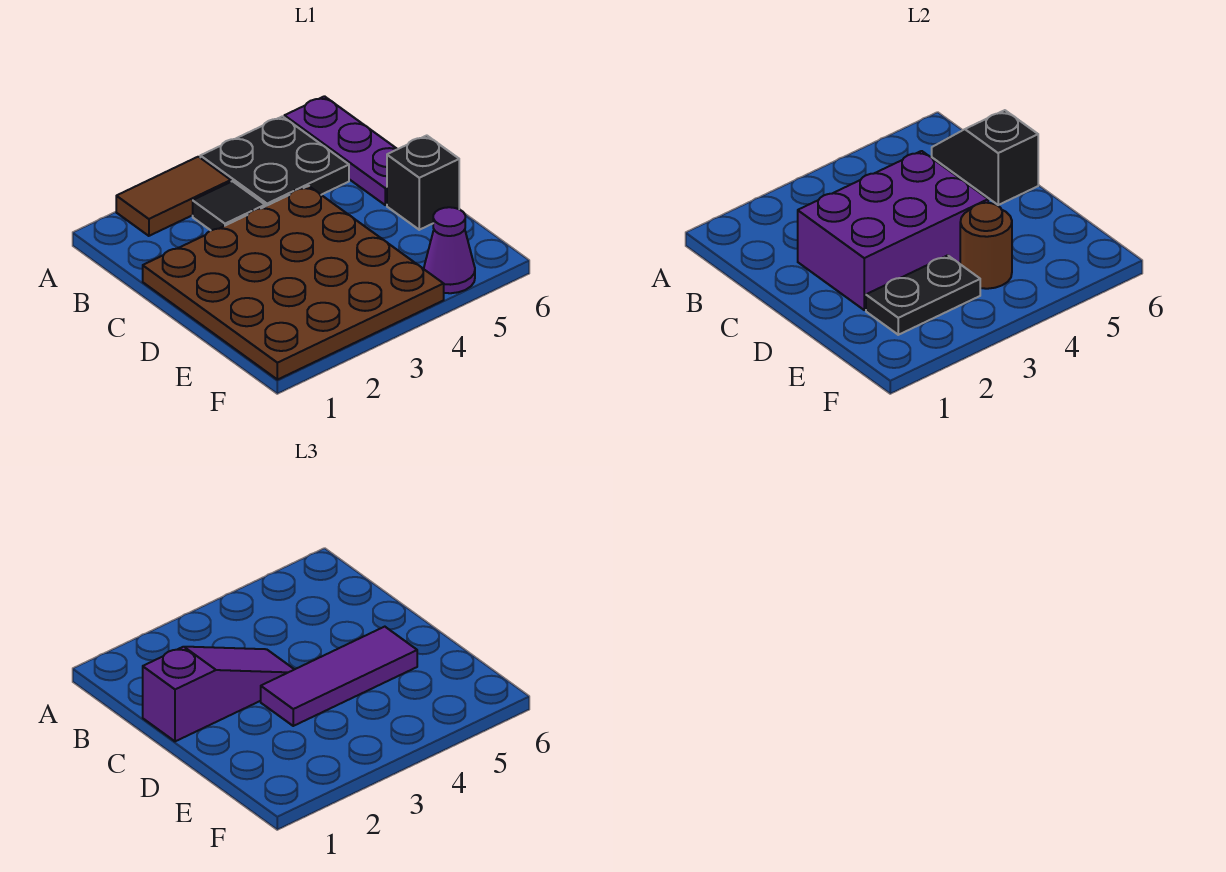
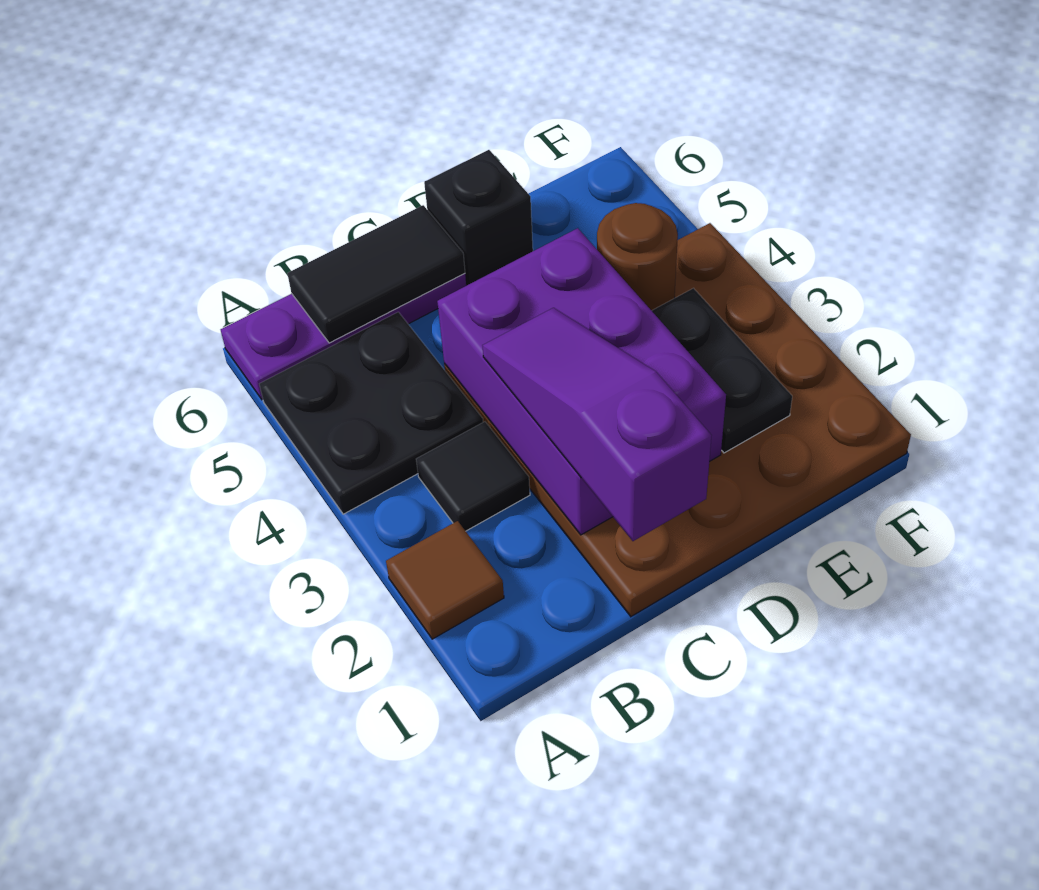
brown 1x2 tile [116,157,231,236] -> brown 1x1 tile [386,521,504,639]
black 1x2 slope [932,110,1038,205] -> black 1x2 tile [287,205,465,343]
purple 1x3 tile [261,627,417,726] -> none
purple 1x1 cone [424,207,475,293] -> none

